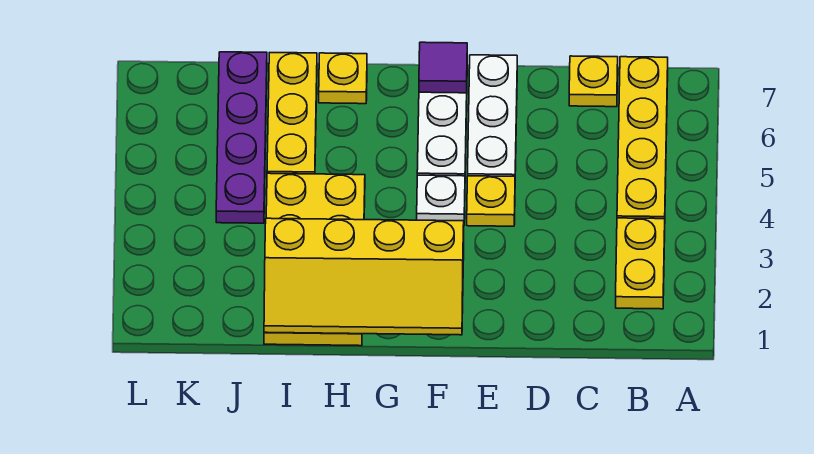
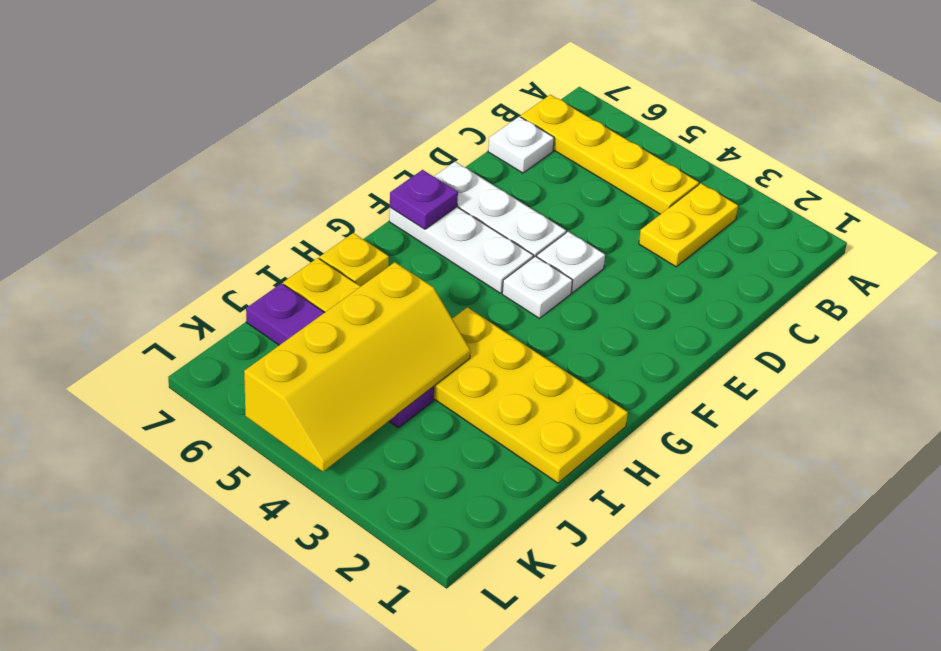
yellow 1x2 plate [616,218,665,309] -> yellow 1x2 plate turned to [639,183,738,267]
yellow 1x1 plate [569,56,618,107] -> white 1x1 plate [488,116,554,173]
yellow 1x1 plate [467,176,515,226] -> white 1x1 plate [537,232,605,292]
yellow 2x4 slope [264,218,464,335] -> yellow 2x4 slope moved to [244,262,470,472]
purple 1x1 tile [419,42,467,93] -> purple 1x1 plate [390,170,458,229]

